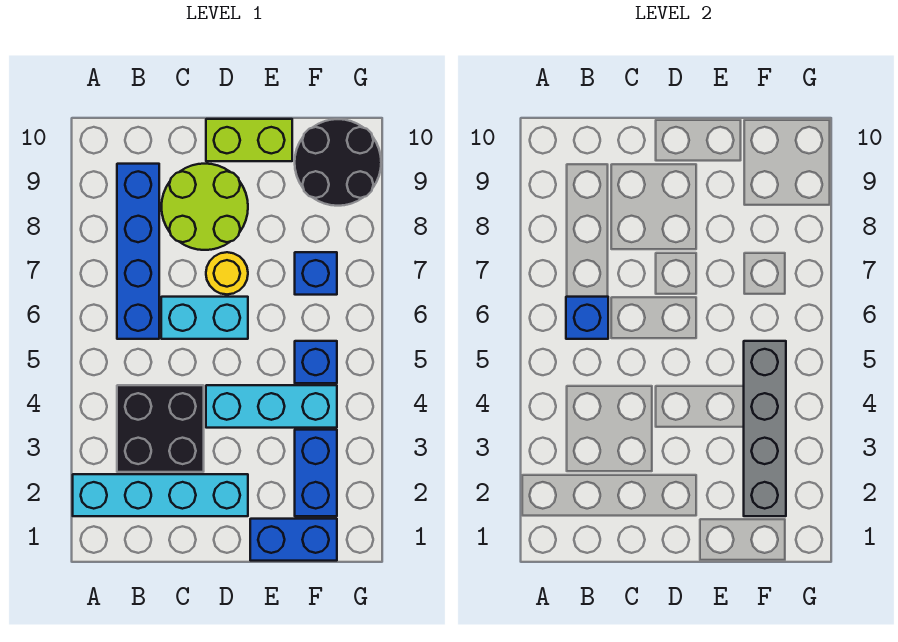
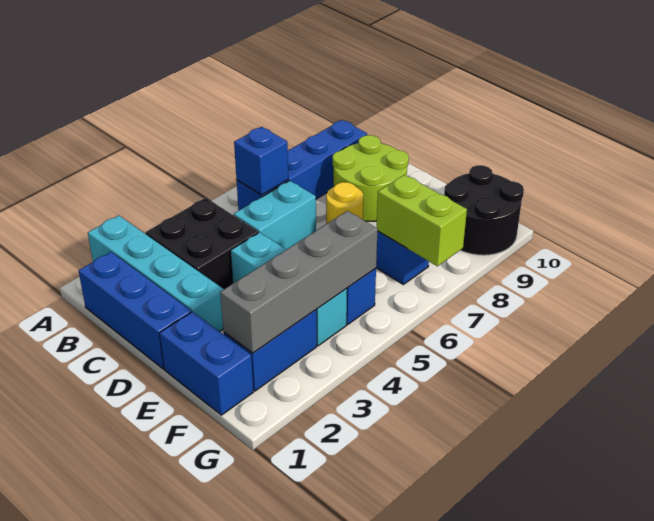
none -> blue 1x3 brick [79,252,191,369]
cyan 1x2 brick [161,297,248,339] -> cyan 1x2 brick turned to [234,181,316,250]
lime 1x2 brick [206,119,292,161] -> lime 1x2 brick moved to [377,175,467,266]

